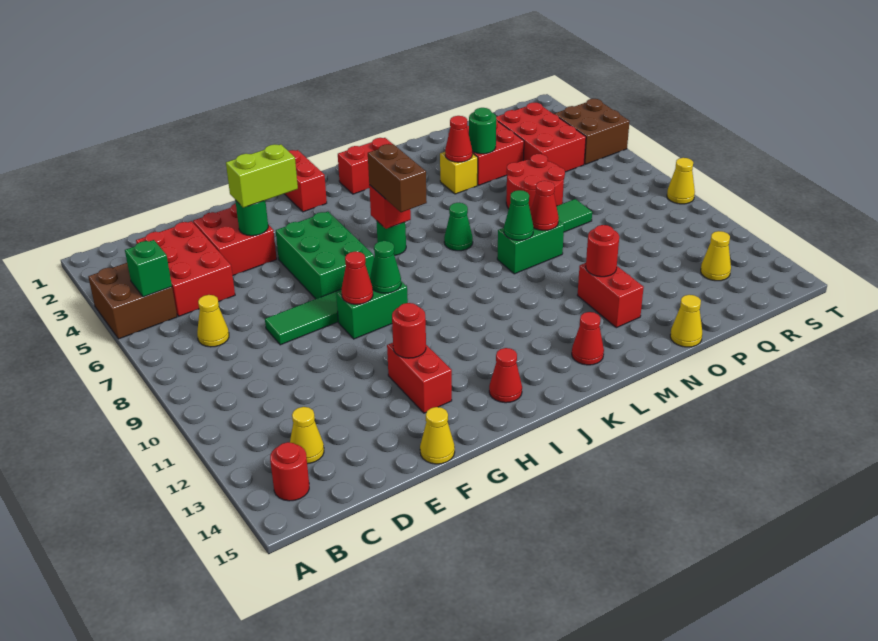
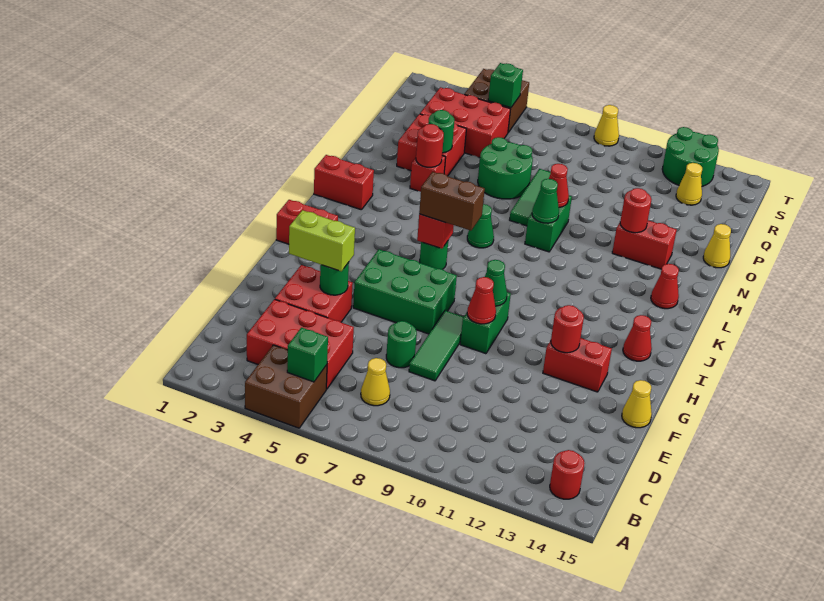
yellow 1x1 cone [290,407,324,464] -> none
none -> green 1x1 round brick [386,321,417,368]
lime 1x2 brick [226,144,298,208] -> lime 1x2 brick turned to [289,210,355,271]
red 1x2 brick [338,138,392,194] -> red 1x2 brick turned to [314,155,374,210]
yellow 1x1 brick [440,152,478,194] -> red 1x1 brick [410,156,446,192]
red 1x1 cone [445,116,472,162] -> red 1x1 round brick [416,124,444,167]
red 2x2 round brick [506,154,565,212] -> green 2x2 round brick [478,137,533,199]
none -> green 1x1 brick [488,63,523,108]
none -> green 2x2 round brick [662,127,719,186]

